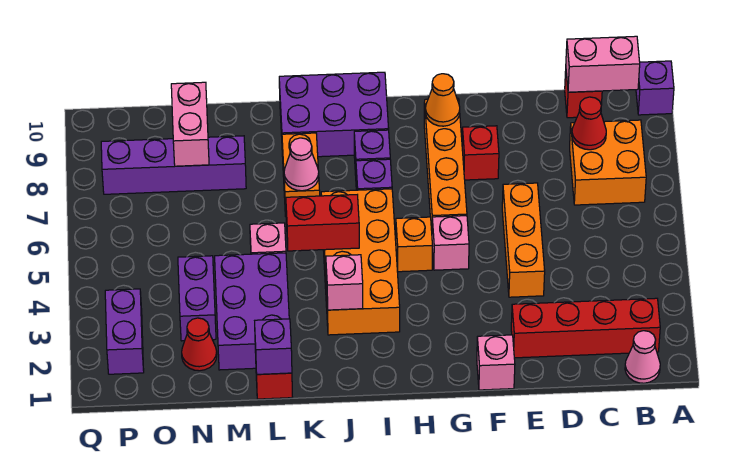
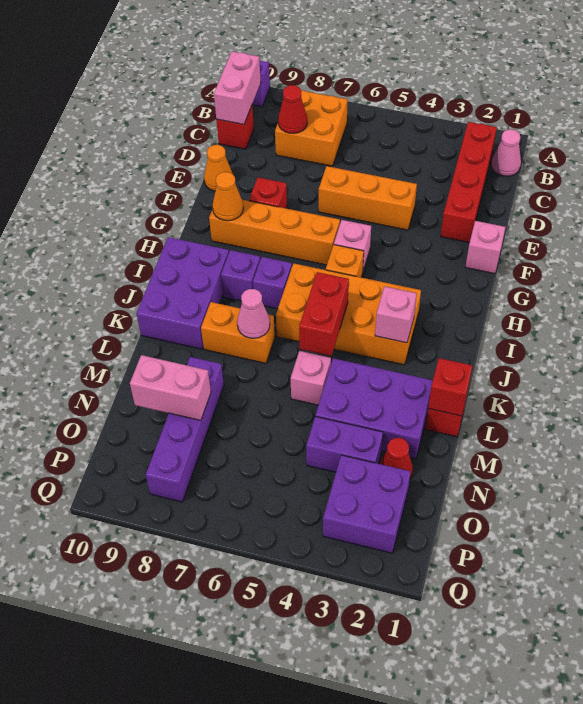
none -> orange 1x1 cone [204,145,232,191]
purple 1x1 brick [255,319,292,374] -> red 1x1 brick [428,358,472,416]
purple 1x2 brick [105,289,144,374] -> purple 2x2 brick [323,455,411,553]

